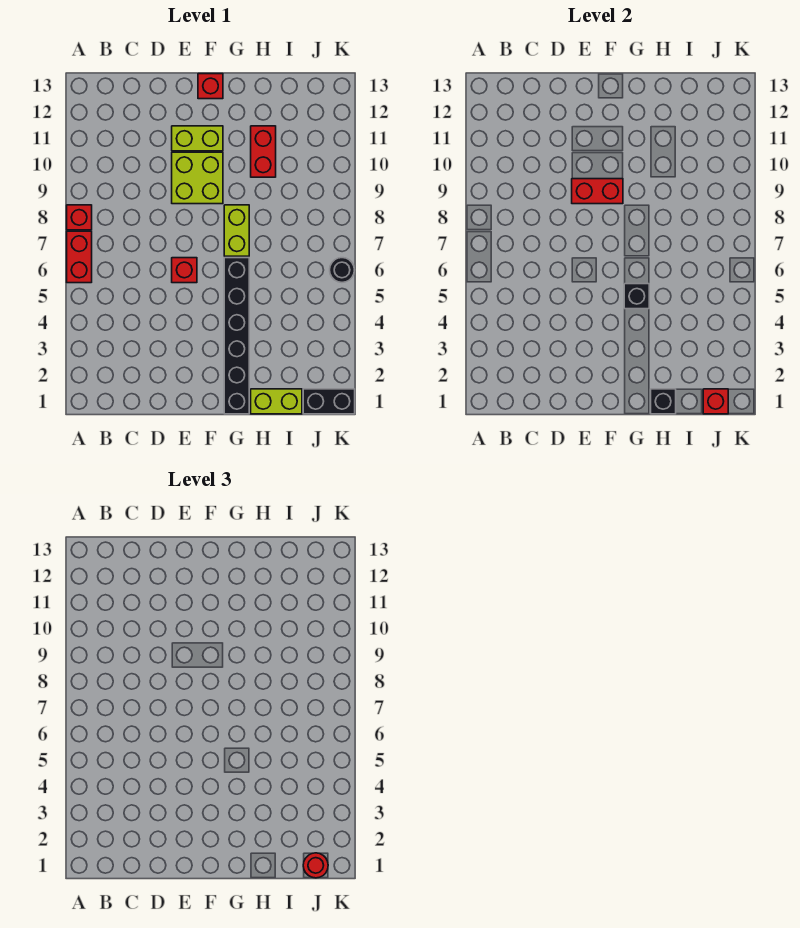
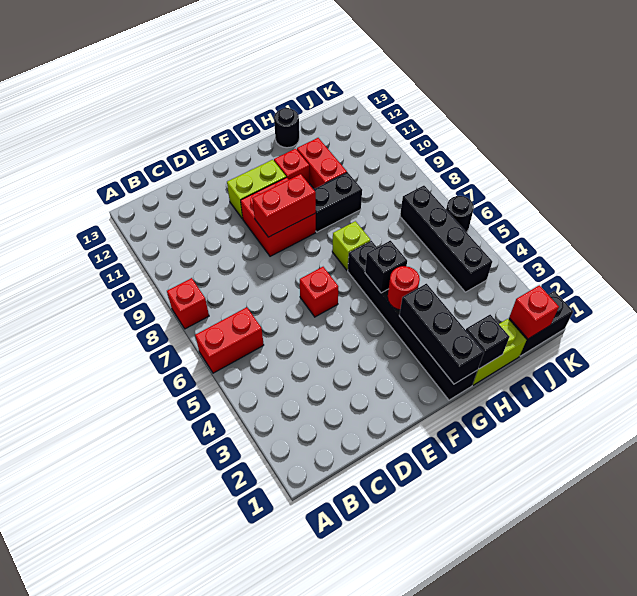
red 1x2 brick [67,231,92,283] -> red 1x2 brick turned to [195,307,264,373]
lime 2x2 brick [172,152,223,204] -> red 2x2 brick [241,177,316,256]
red 1x1 brick [198,74,223,99] -> red 1x1 brick moved to [274,149,310,185]
none -> black 1x3 brick [399,284,484,384]
lime 1x2 brick [224,205,249,256] -> lime 1x1 brick [332,221,371,270]
none -> black 1x2 brick [314,172,362,232]
none -> black 1x1 round brick [274,108,299,148]
red 1x1 round brick [303,853,328,878] -> red 1x1 round brick moved to [388,266,420,310]
none -> black 1x4 brick [400,186,492,292]

